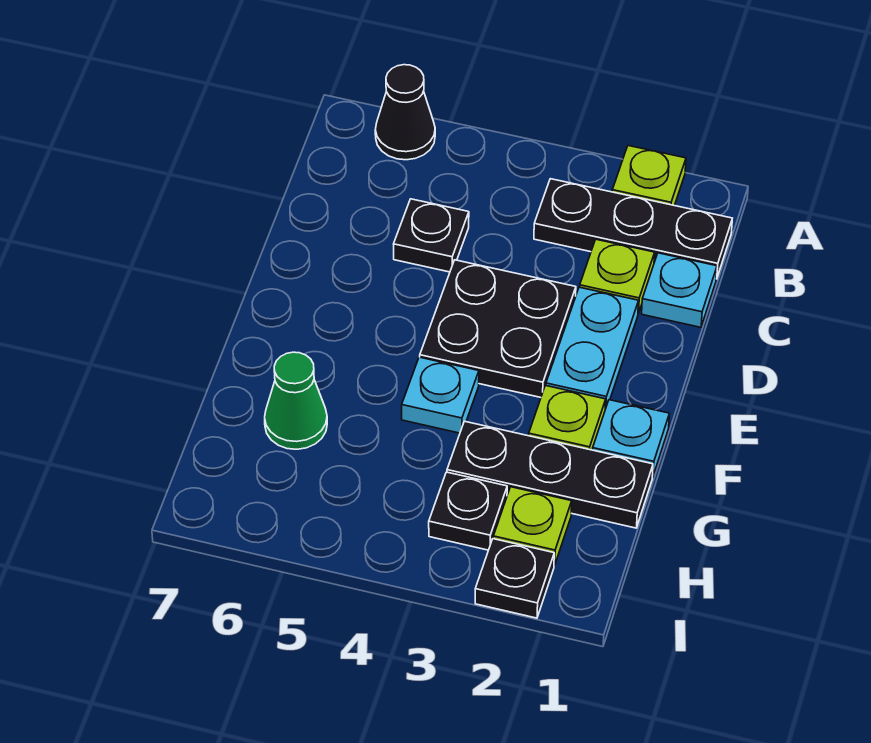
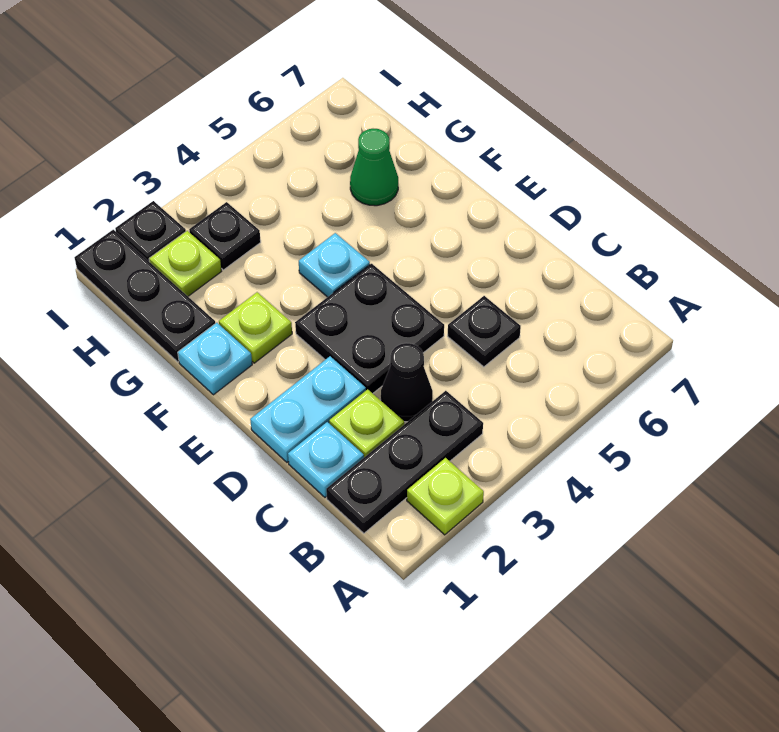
black 1x1 cone [375,65,435,160] -> black 1x1 cone moved to [381,343,433,422]
cyan 1x2 plate [546,287,639,409] -> cyan 1x2 plate turned to [250,356,366,462]
black 1x3 plate [447,421,653,528] -> black 1x3 plate turned to [75,230,215,362]

